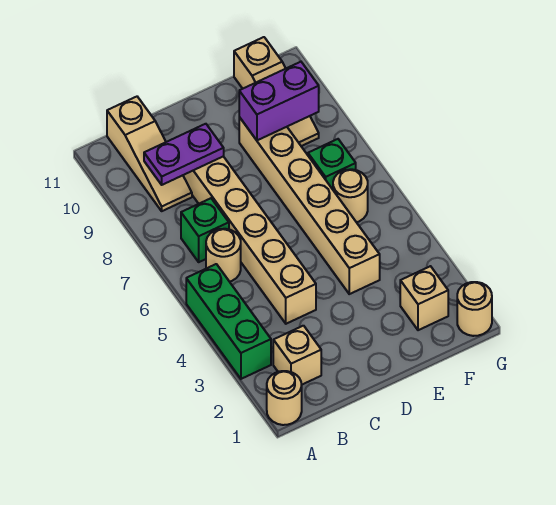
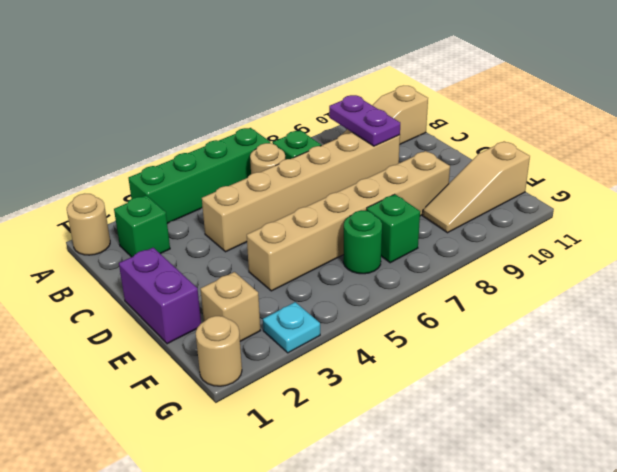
green 1x3 brick [186,264,271,379] -> green 1x4 brick [128,128,270,224]
tan 1x1 brick [273,326,321,385] -> green 1x1 brick [114,195,170,257]
purple 1x2 brick [239,62,319,140] -> purple 1x2 brick moved to [119,248,201,344]
tan 1x1 round brick [333,169,368,222] -> green 1x1 round brick [343,210,382,274]
none -> cyan 1x1 plate [263,302,320,353]

